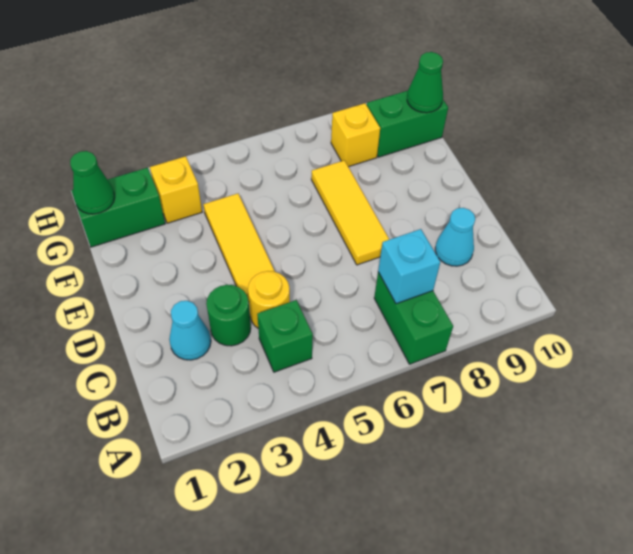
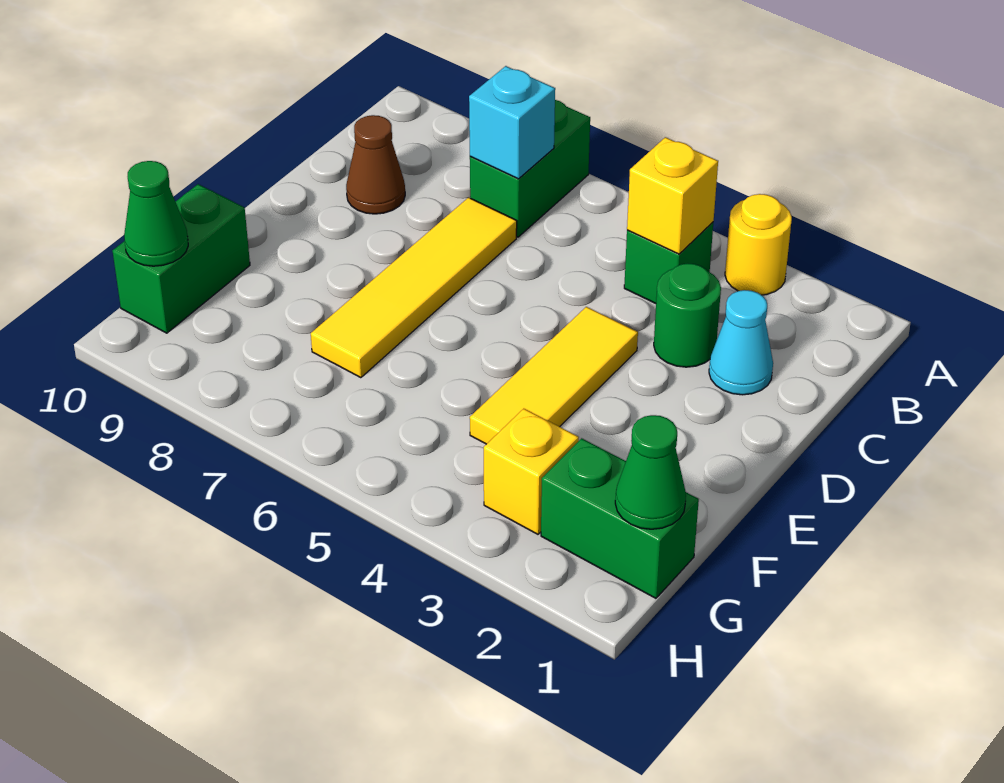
yellow 1x1 round brick [248,271,290,328] -> yellow 1x1 round brick moved to [725,194,792,295]
cyan 1x1 cone [435,208,475,266] -> brown 1x1 cone [346,115,405,214]
yellow 1x3 tile [311,160,389,265] -> yellow 1x4 tile [311,198,517,378]
yellow 1x1 brick [331,103,380,167] -> yellow 1x1 brick moved to [627,137,718,254]
green 1x2 brick [367,91,448,157] -> green 1x2 brick turned to [113,184,250,333]

